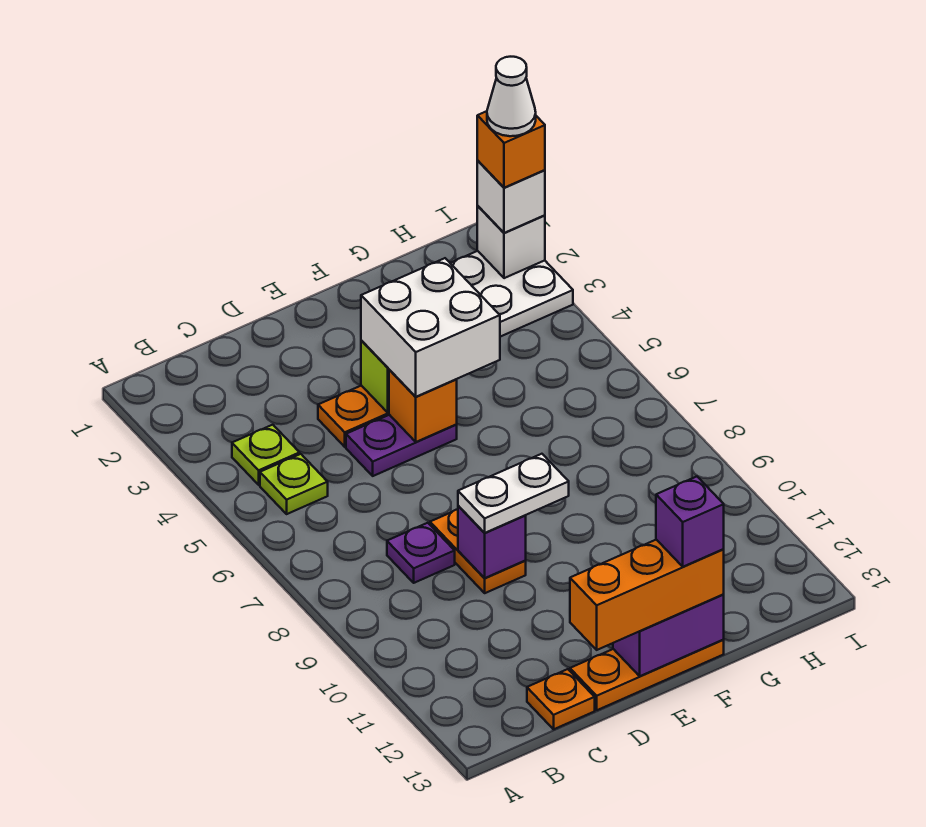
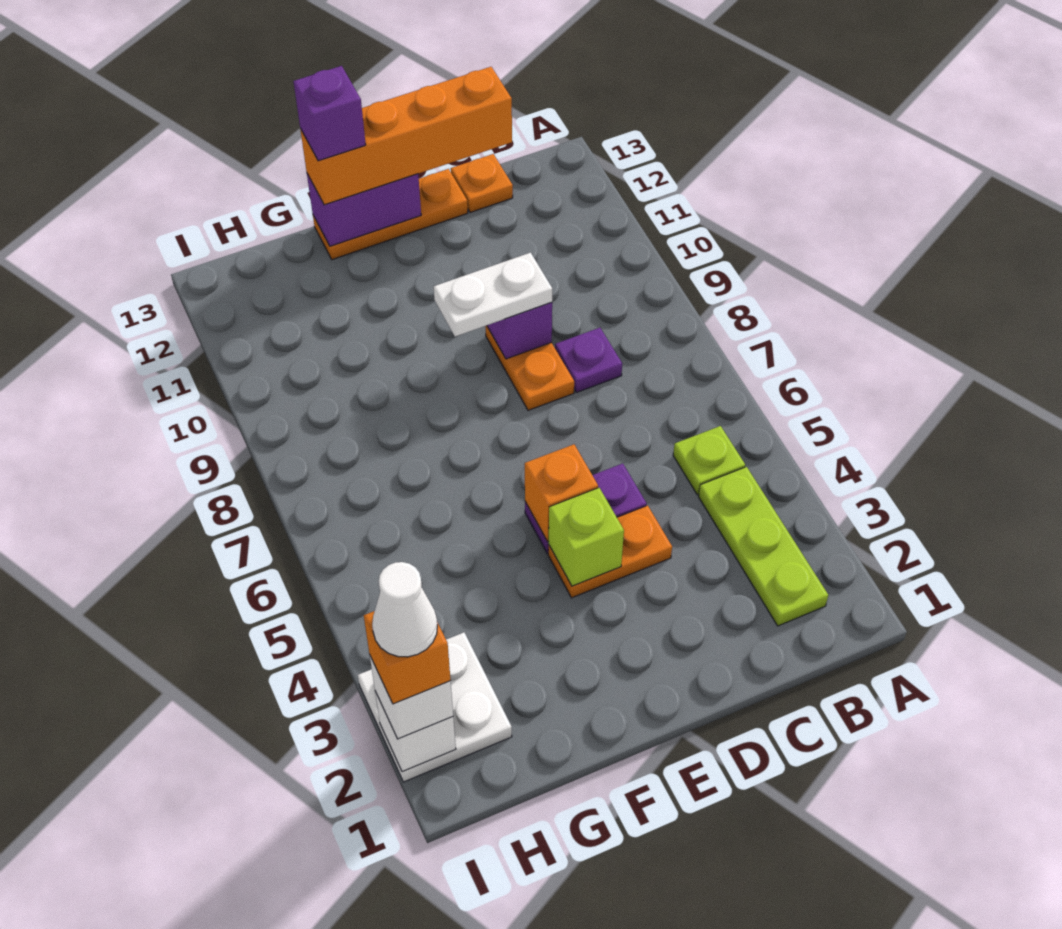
lime 1x1 plate [232,425,300,485] -> lime 1x3 plate [698,467,828,626]
orange 1x3 brick [570,540,724,650] -> orange 1x4 brick [300,67,512,205]
white 2x2 brick [361,258,500,397] -> none

